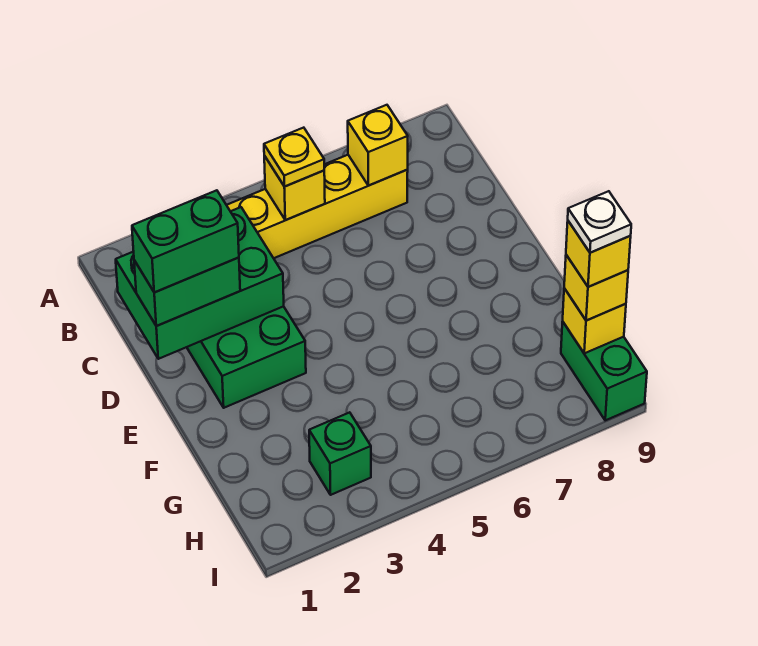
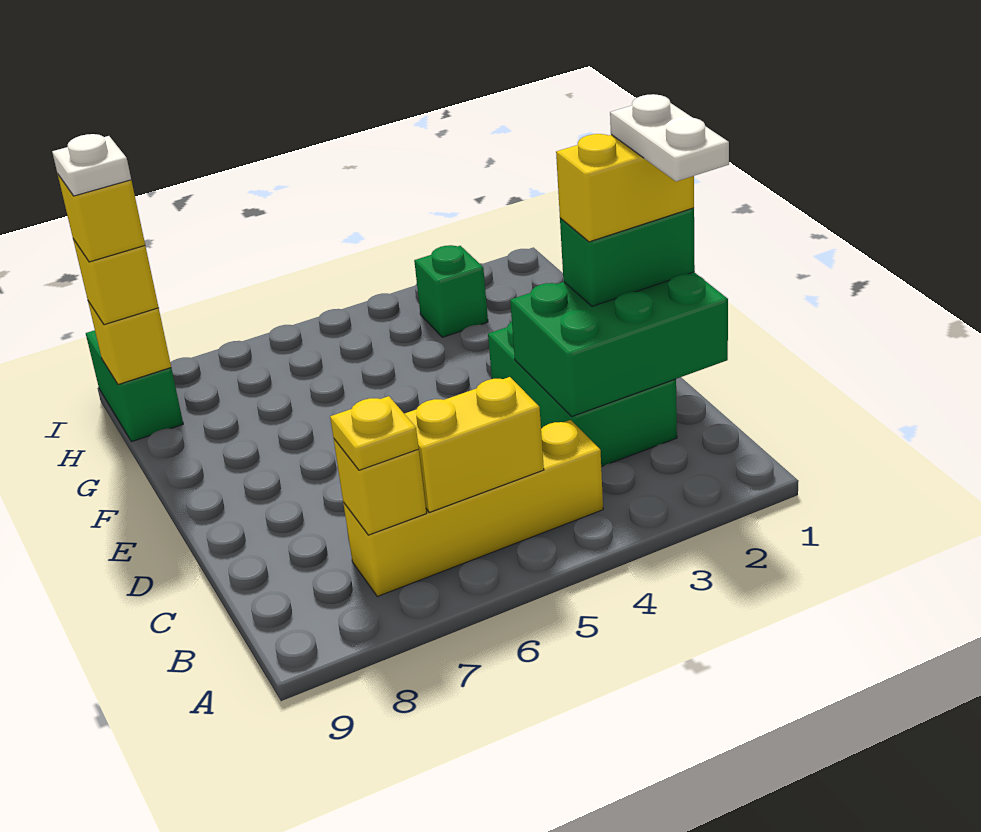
yellow 1x1 brick [264,156,325,220] -> yellow 1x2 brick [405,377,544,512]
yellow 1x1 plate [264,128,324,186] -> yellow 1x1 plate moved to [330,396,419,470]
none -> white 1x2 plate [610,94,729,181]
green 1x2 brick [132,190,239,292] -> yellow 1x2 brick [556,134,694,242]

